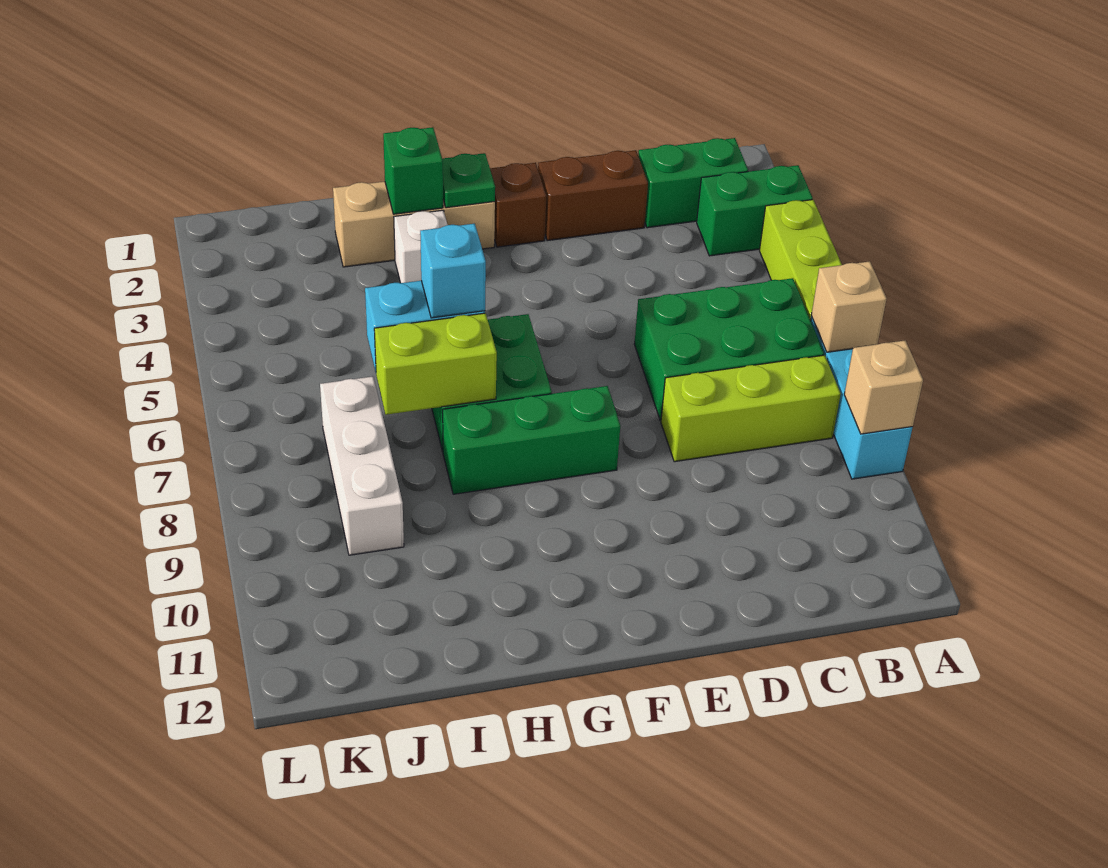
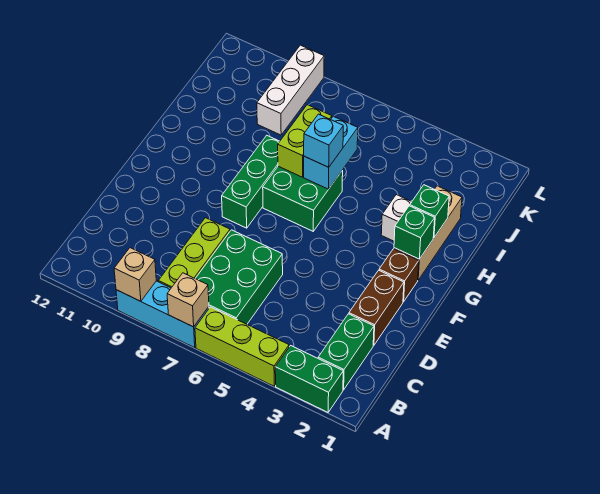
green 1x2 brick [697,165,813,256] -> green 1x2 brick turned to [275,346,343,412]
green 1x1 plate [442,153,495,208] -> green 1x1 brick [394,206,435,259]
white 1x3 brick [320,376,404,555] -> white 1x3 brick turned to [257,45,324,135]

